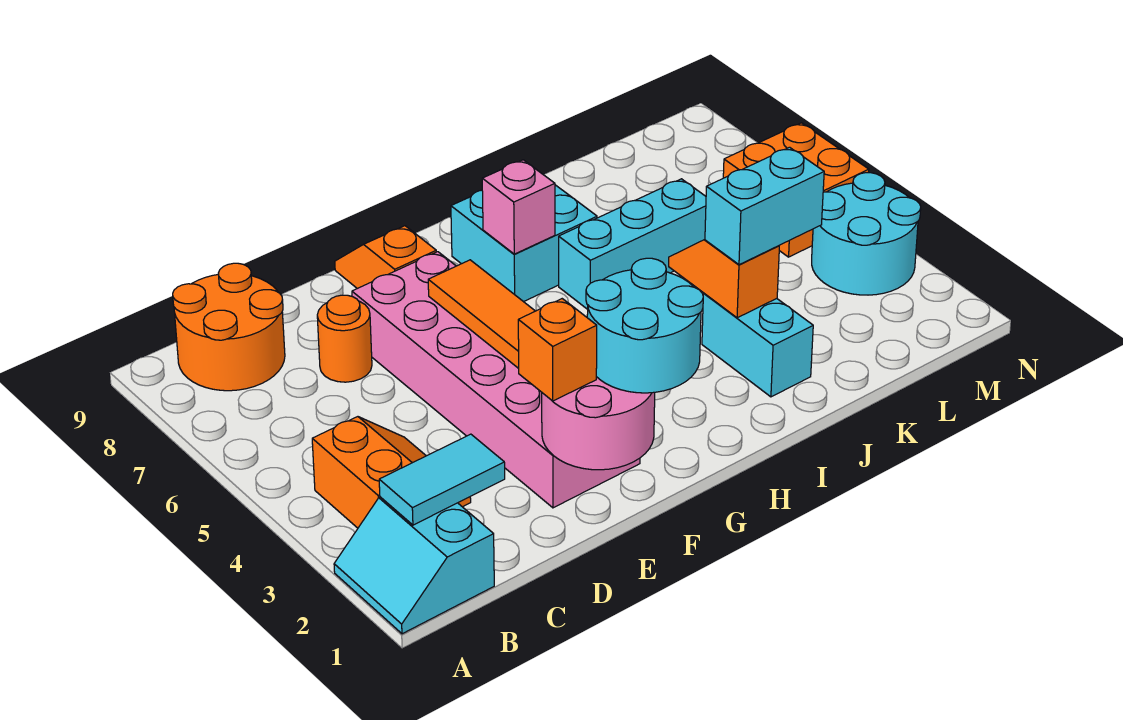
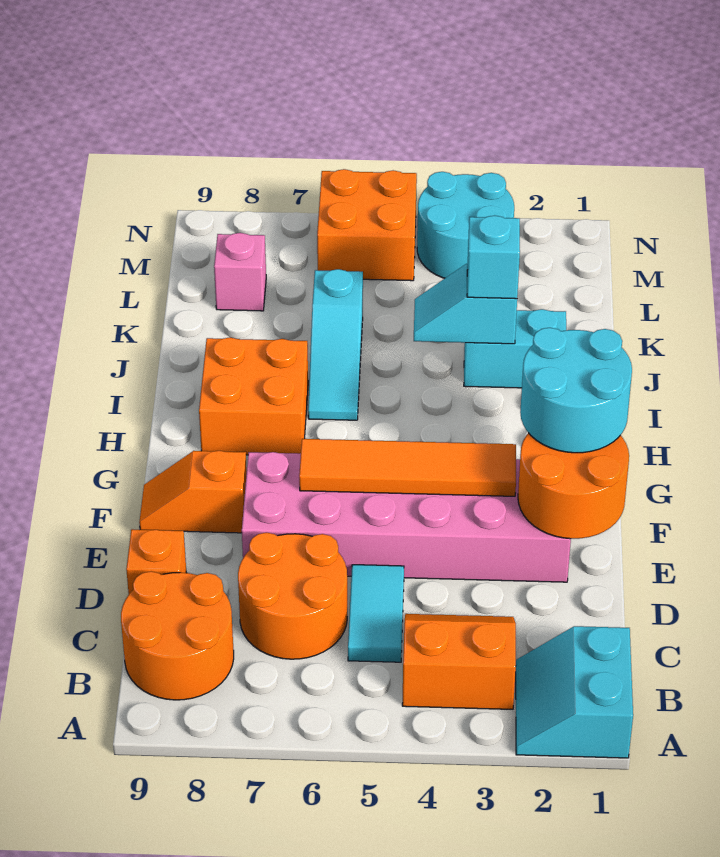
cyan 2x2 slope [334,497,494,634] -> cyan 2x2 slope turned to [516,626,633,758]
cyan 1x2 tile [379,434,505,525] -> cyan 1x2 tile moved to [348,565,404,662]
orange 1x1 round brick [317,295,372,382] -> orange 2x2 round brick [238,533,347,659]
pink 2x2 round brick [542,377,655,470] -> orange 2x2 round brick [518,433,629,539]
orange 1x1 brick [518,299,597,401] -> orange 1x1 brick moved to [126,529,186,594]
cyan 2x2 brick [451,185,597,302] -> orange 2x2 brick [199,338,308,455]
pink 1x1 brick [482,160,555,254] -> pink 1x1 brick moved to [214,233,266,311]
cyan 1x3 brick [559,179,706,309] -> cyan 1x3 slope [308,269,363,420]
orange 1x2 slope [669,240,779,318] -> cyan 1x2 slope [414,264,517,344]
cyan 1x2 brick [705,147,824,265] -> cyan 1x1 brick [467,216,520,299]

